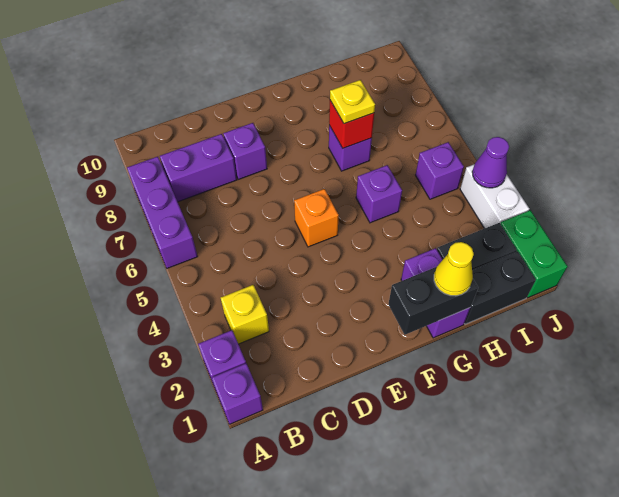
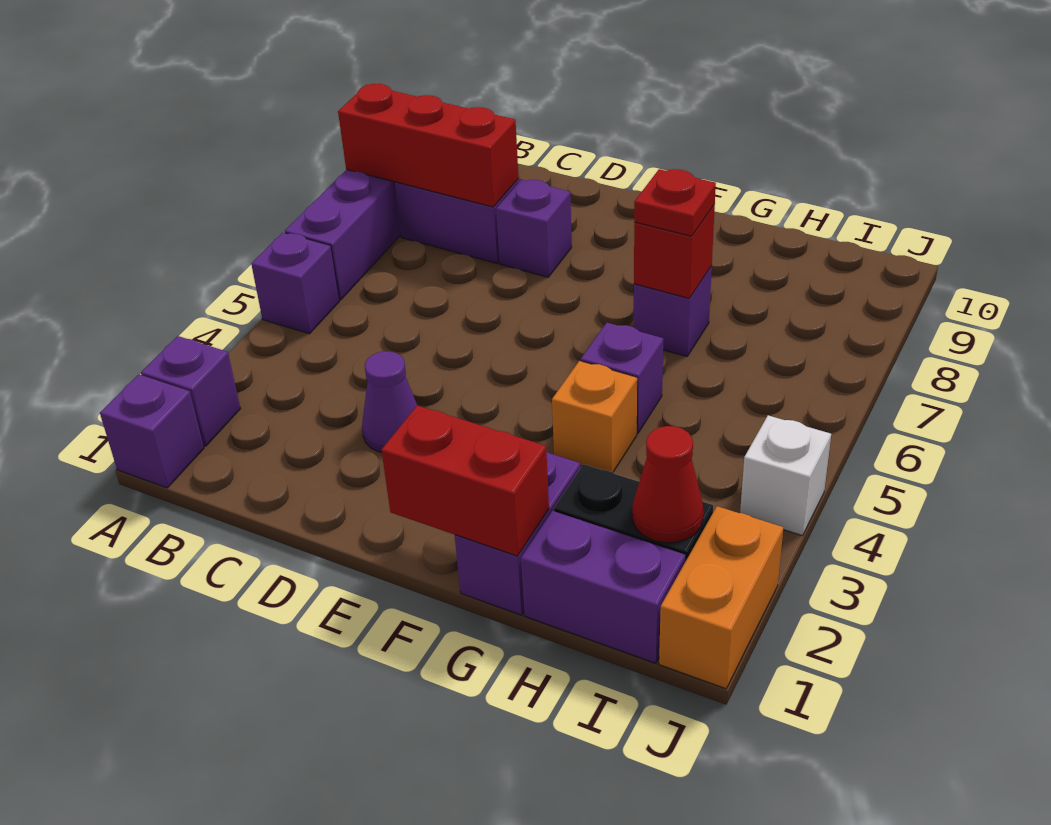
none -> red 1x3 brick [338,84,519,207]
yellow 1x1 brick [221,285,269,344] -> none
orange 1x1 brick [294,189,339,247] -> orange 1x1 brick moved to [552,361,637,472]
black 1x2 brick [388,267,478,335] -> red 1x2 brick [381,405,549,556]
yellow 1x1 cone [434,242,474,296] -> none
yellow 1x1 plate [330,80,375,124] -> red 1x1 plate [634,169,716,236]
black 1x2 brick [464,252,536,324] -> purple 1x2 brick [521,511,685,663]
none -> red 1x1 cone [632,426,703,543]
purple 1x1 brick [416,142,464,199] -> purple 1x1 brick moved to [251,232,339,334]
green 1x2 brick [500,210,568,298] -> orange 1x2 brick [659,506,783,689]
white 1x2 brick [460,165,529,228] -> white 1x1 brick [740,415,831,536]
purple 1x1 cone [472,137,509,188] -> purple 1x1 cone moved to [362,351,417,452]

